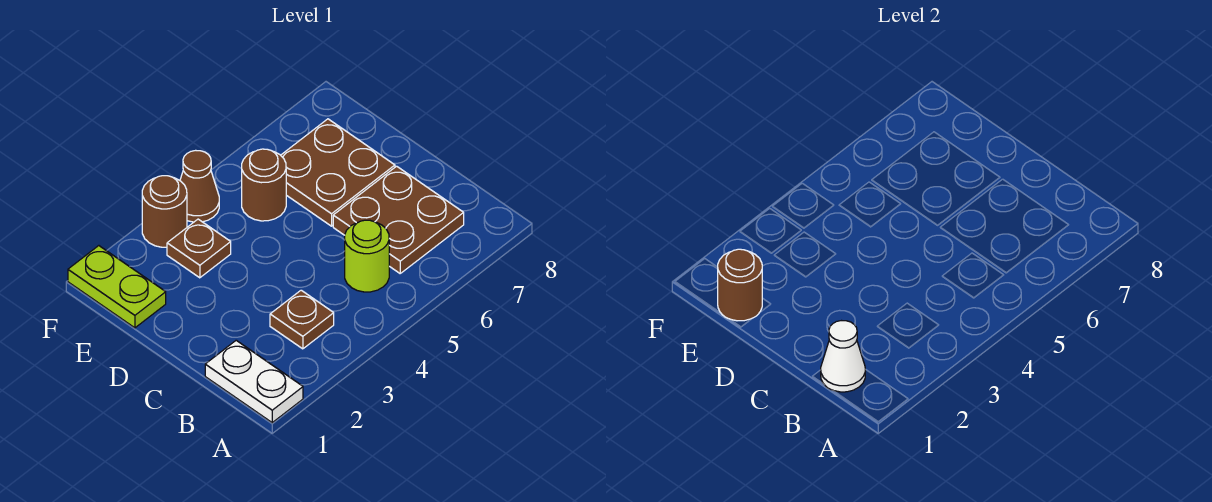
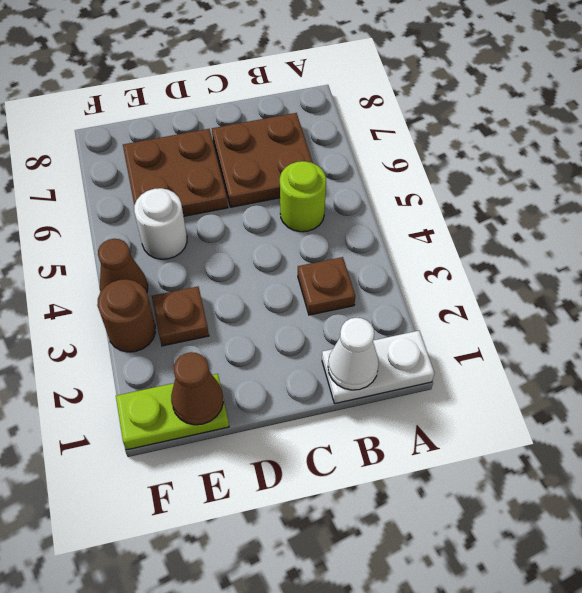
brown 1x1 round brick [718,249,762,321] -> brown 1x1 cone [171,352,223,425]
brown 1x1 round brick [242,149,286,221] -> white 1x1 round brick [134,188,187,259]

